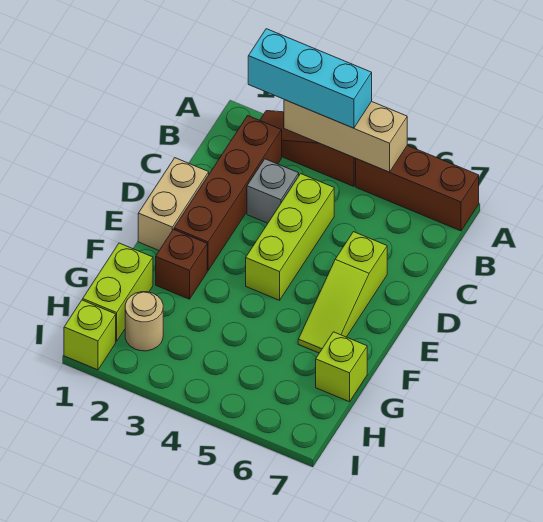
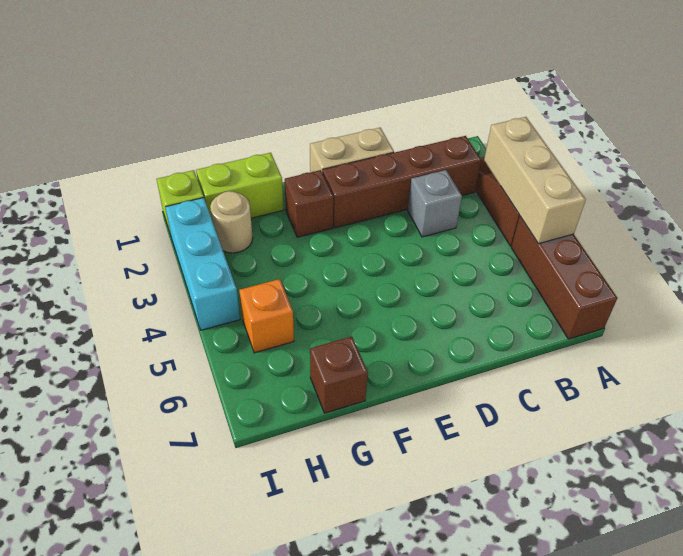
cyan 1x3 brick [248,29,372,128] -> cyan 1x3 brick moved to [165,198,240,330]
lime 1x3 brick [246,174,334,300] -> none
lime 1x3 slope [298,232,387,353] -> none
lime 1x1 brick [316,332,367,402] -> brown 1x1 brick [310,336,368,413]
none -> orange 1x1 brick [239,279,294,353]

